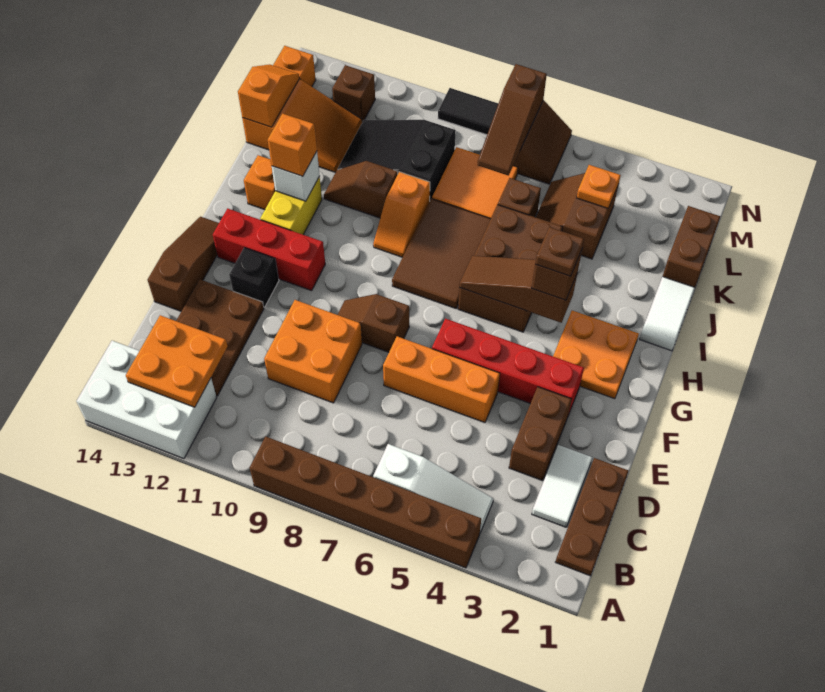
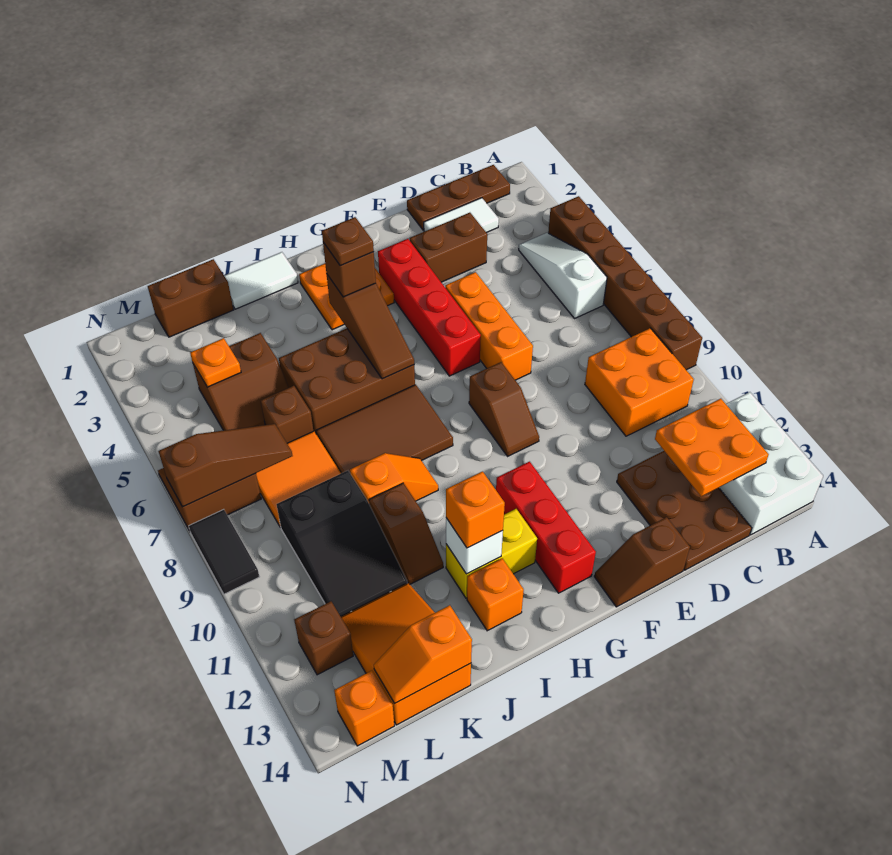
brown 2x3 plate [176,280,264,396] -> brown 2x3 plate turned to [617,451,752,570]
orange 2x2 brick [264,300,362,403] -> orange 2x2 brick moved to [585,328,694,436]
brown 1x3 slope [147,217,219,311] -> brown 1x2 slope [594,517,690,607]
black 1x1 brick [229,247,279,307] -> none

